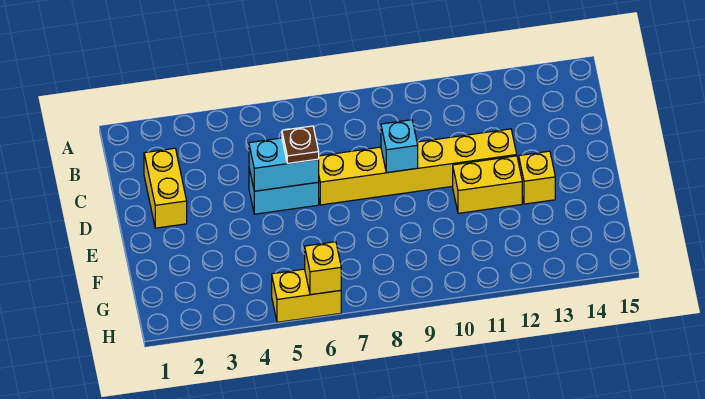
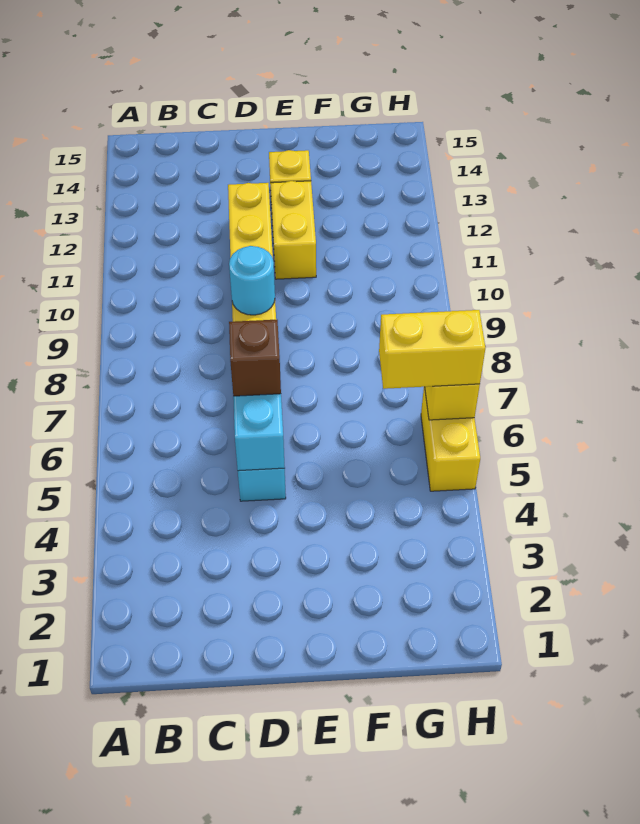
yellow 1x2 brick [144,148,187,228] -> yellow 1x2 brick moved to [379,310,485,389]
brown 1x1 plate [282,126,319,163] -> brown 1x1 brick [229,320,281,396]
cyan 1x1 brick [381,120,418,173] -> cyan 1x1 round brick [229,246,275,315]

